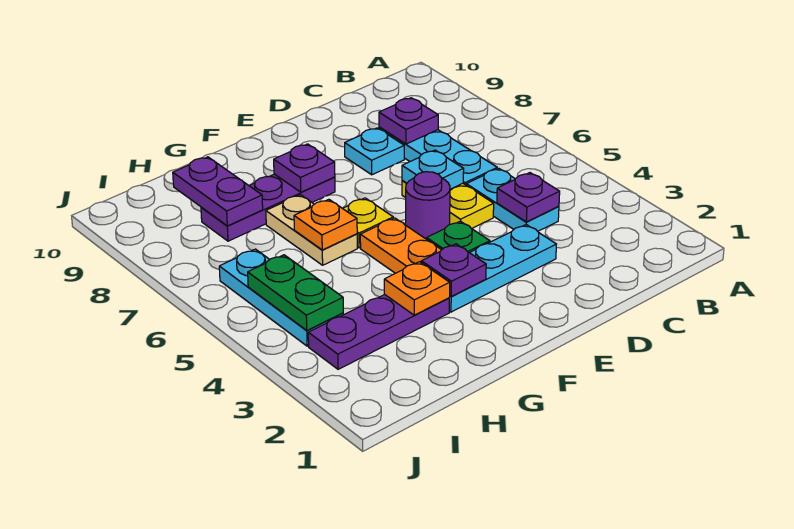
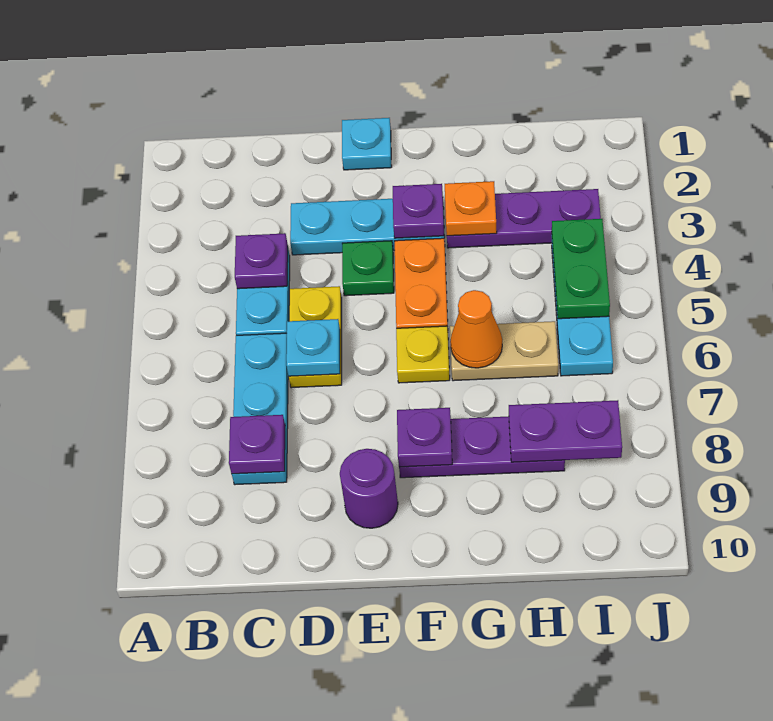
cyan 1x1 plate [345,128,404,175] -> cyan 1x1 plate moved to [342,118,392,170]
purple 1x1 round brick [405,172,450,239] -> purple 1x1 round brick moved to [340,449,398,528]
tan 1x2 plate [266,195,357,265] -> tan 1x2 plate turned to [450,321,558,381]
orange 1x1 plate [294,199,357,250] -> orange 1x1 cone [450,290,502,368]
purple 1x2 plate [173,157,263,226] -> purple 1x2 plate turned to [509,400,622,462]

